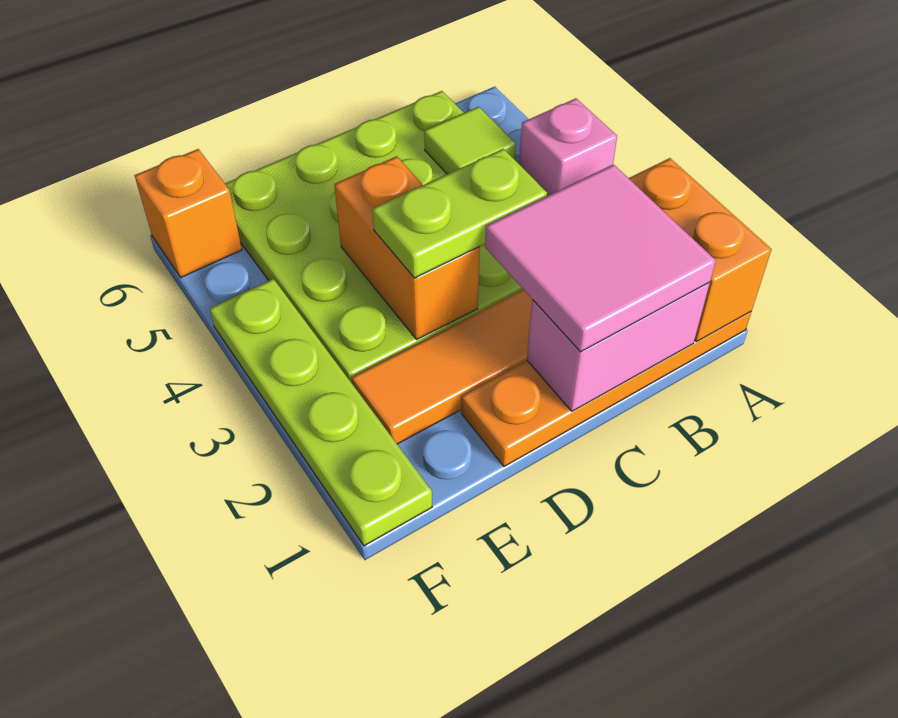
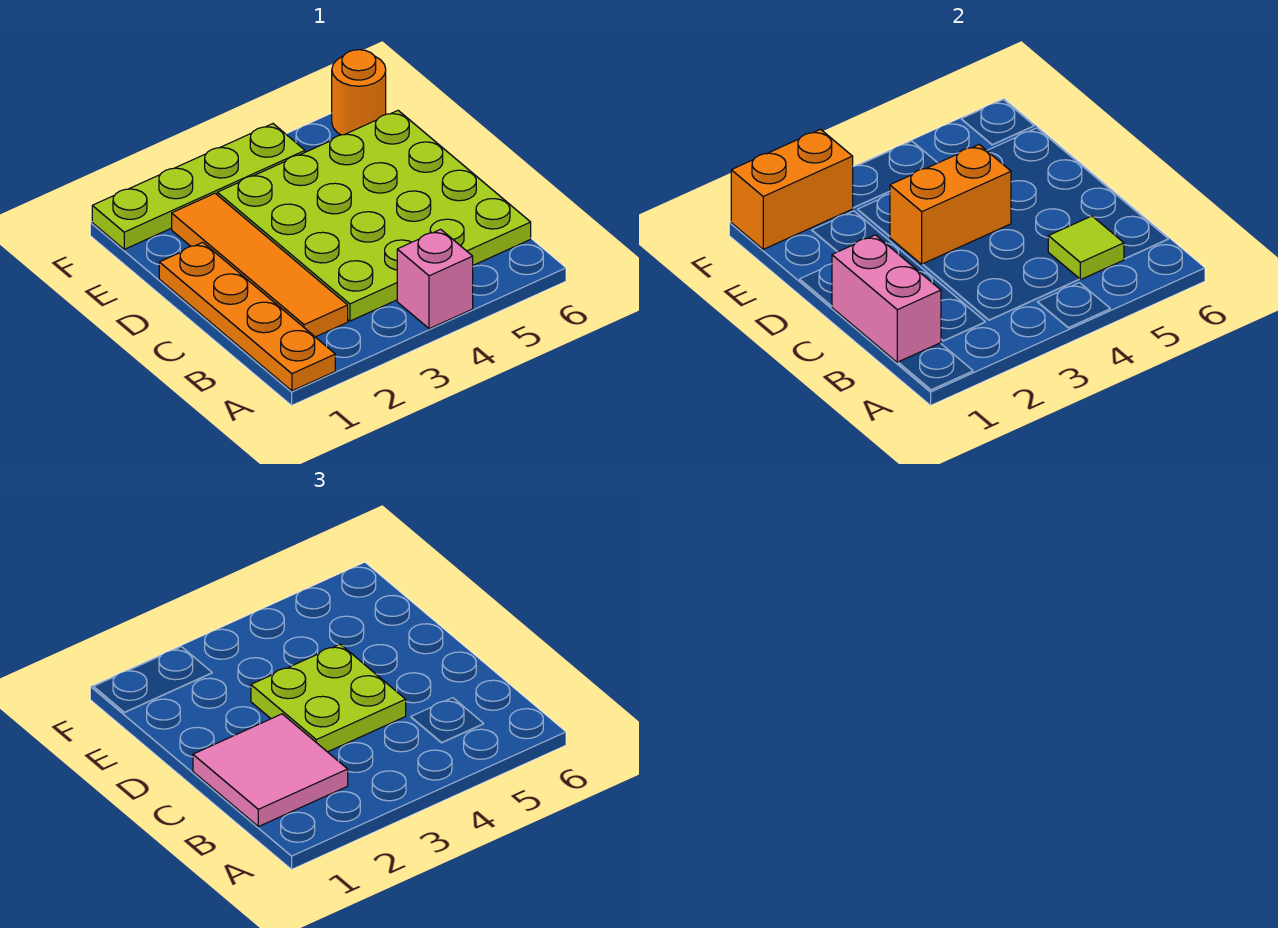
orange 1x2 brick [629,158,771,342] -> orange 1x2 brick moved to [731,129,853,249]
lime 1x2 plate [372,149,547,278] -> lime 2x2 plate [251,644,406,752]
orange 1x1 brick [134,149,242,277] -> orange 1x1 round brick [332,50,386,135]

